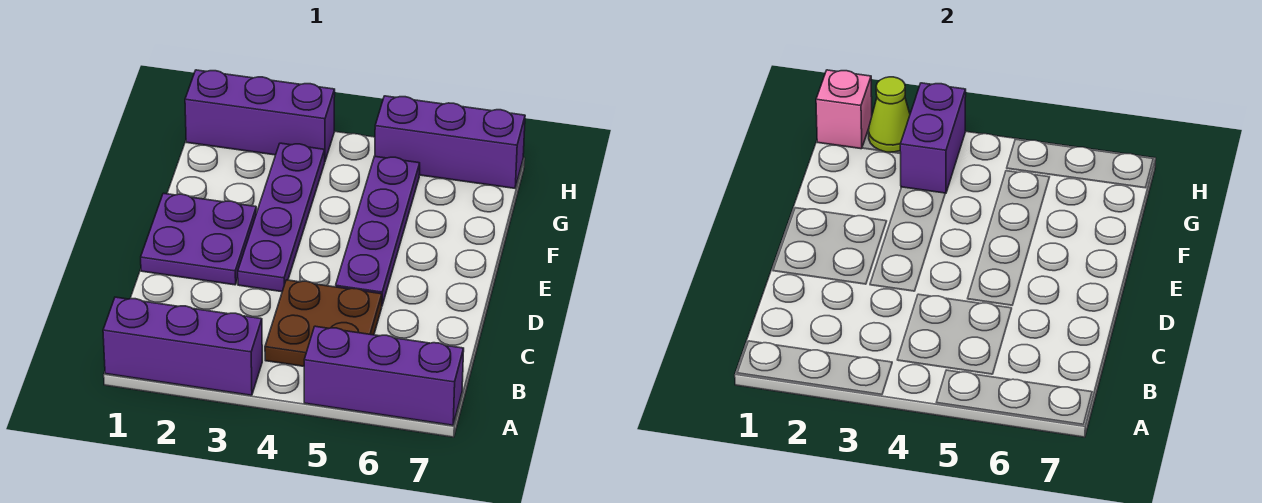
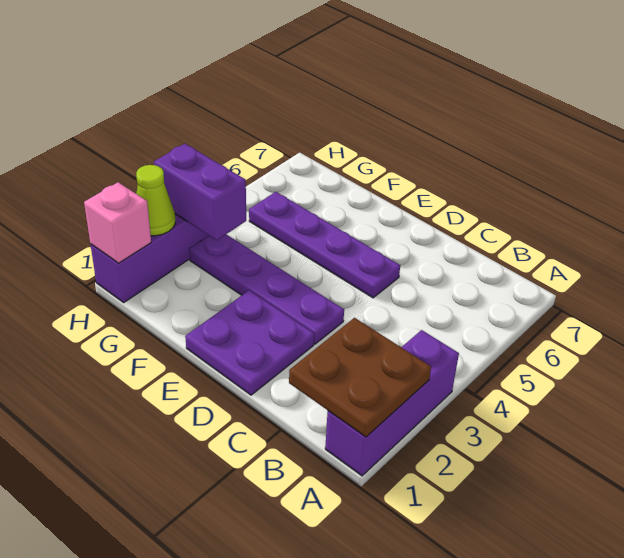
purple 1x3 brick [304,326,464,425] -> none
brown 2x2 plate [265,280,382,366] -> brown 2x2 plate moved to [289,318,431,437]
purple 1x3 brick [375,96,525,188] -> none

